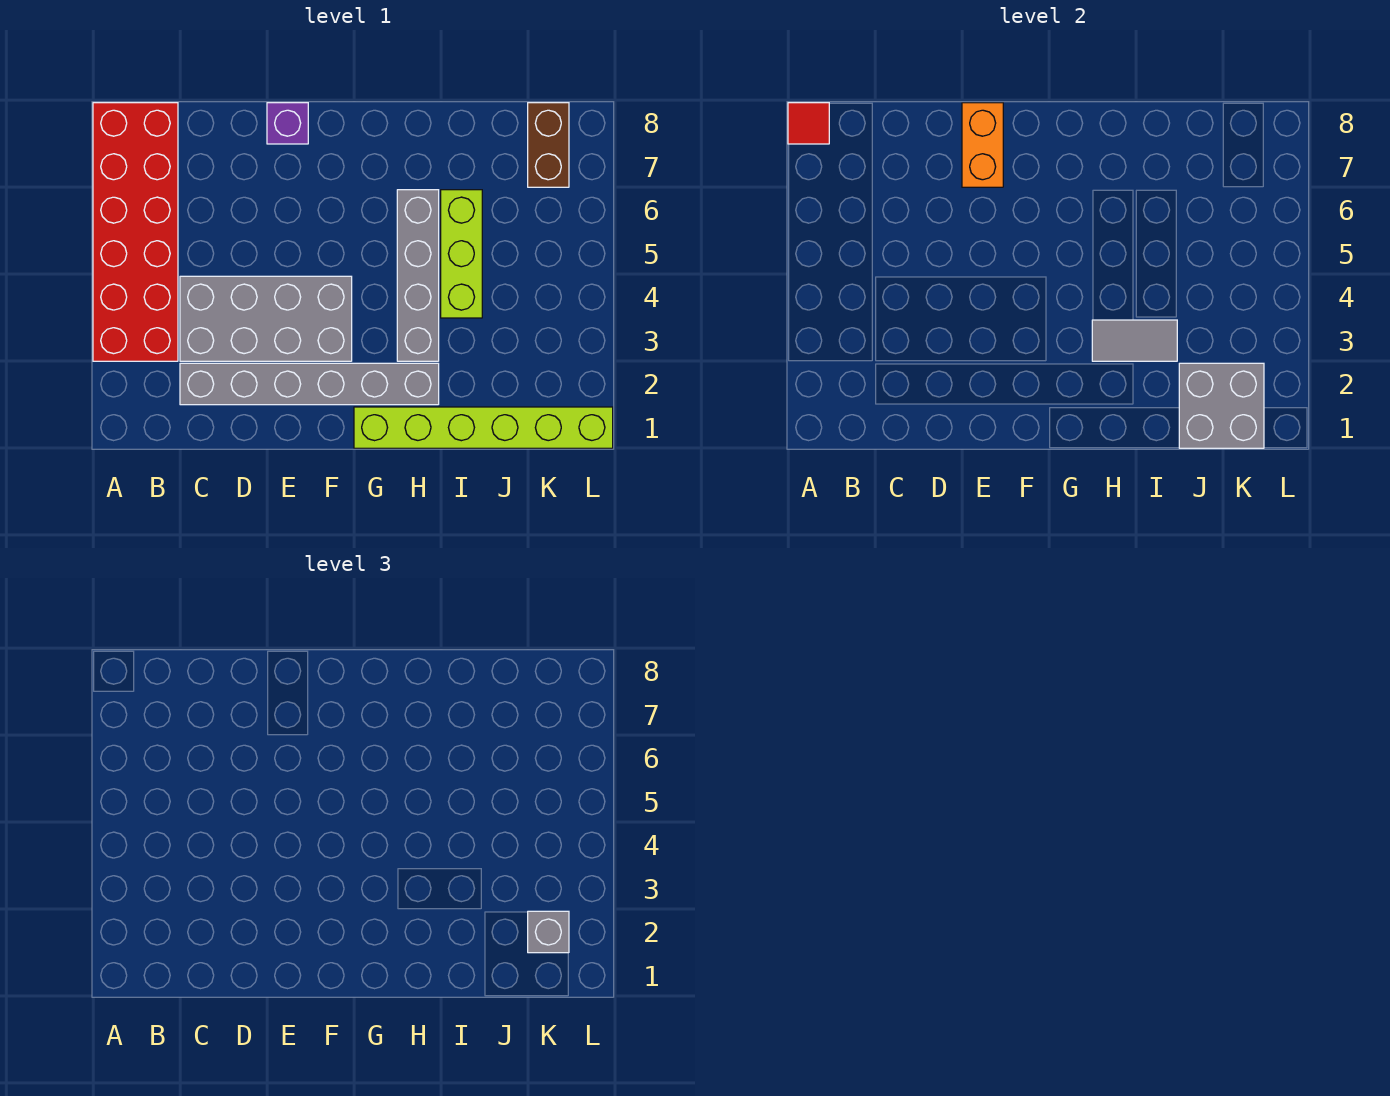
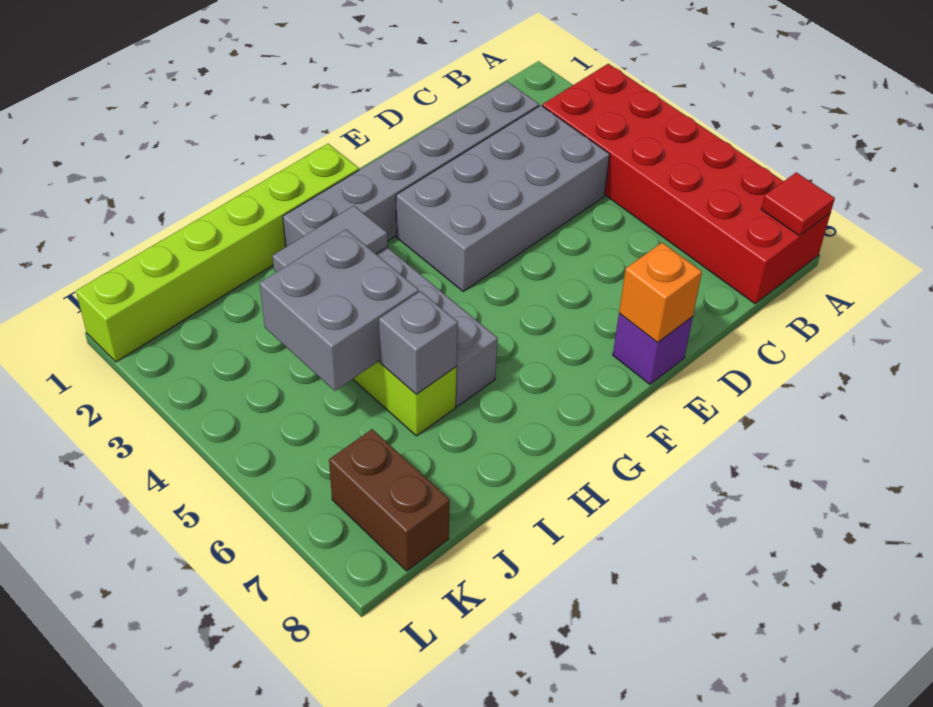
orange 1x2 brick [962,103,1003,187] -> orange 1x1 brick [619,243,702,342]
grey 2x2 brick [1179,363,1264,448] -> grey 2x2 brick moved to [260,229,419,391]
grey 1x1 brick [528,911,569,953] -> grey 1x1 brick moved to [379,291,458,394]

